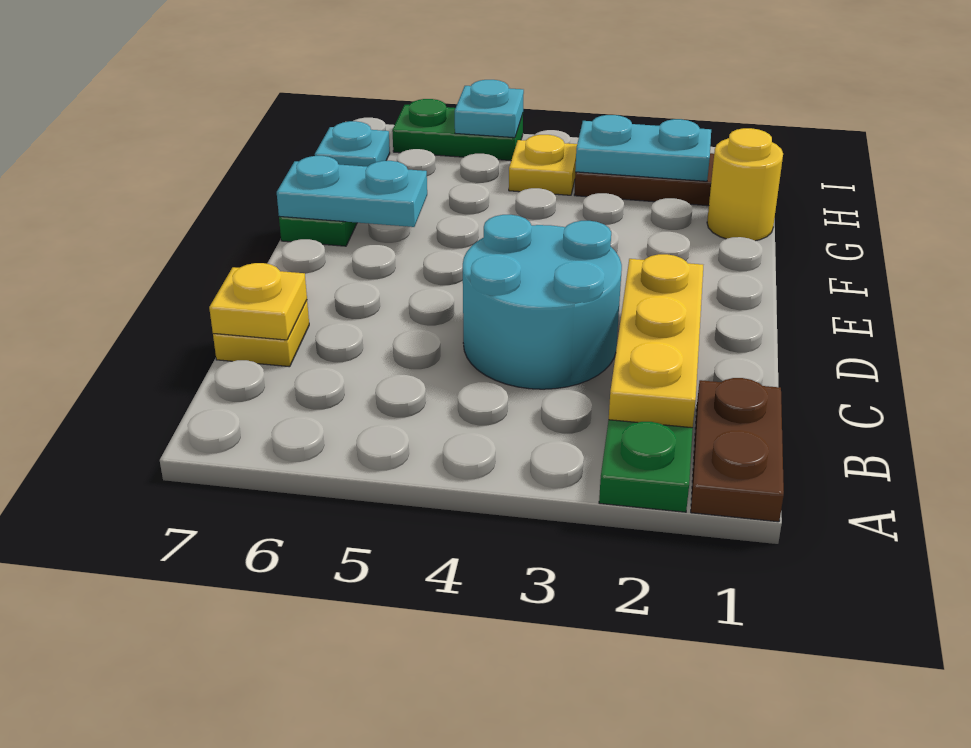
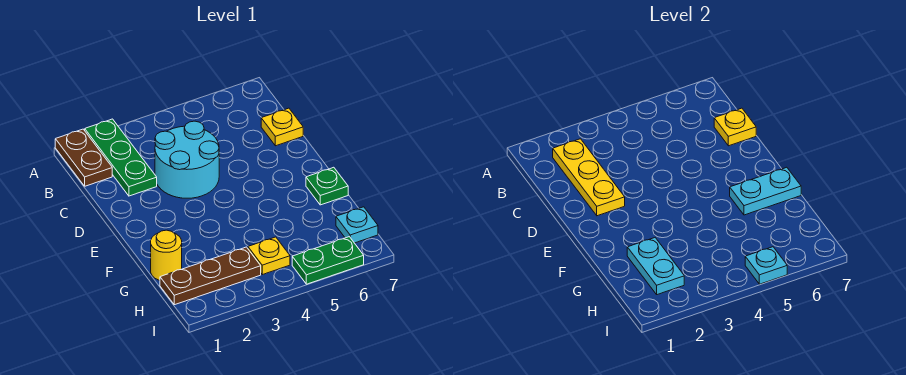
cyan 1x2 plate [575,115,711,181] -> cyan 1x2 plate turned to [627,238,684,295]

